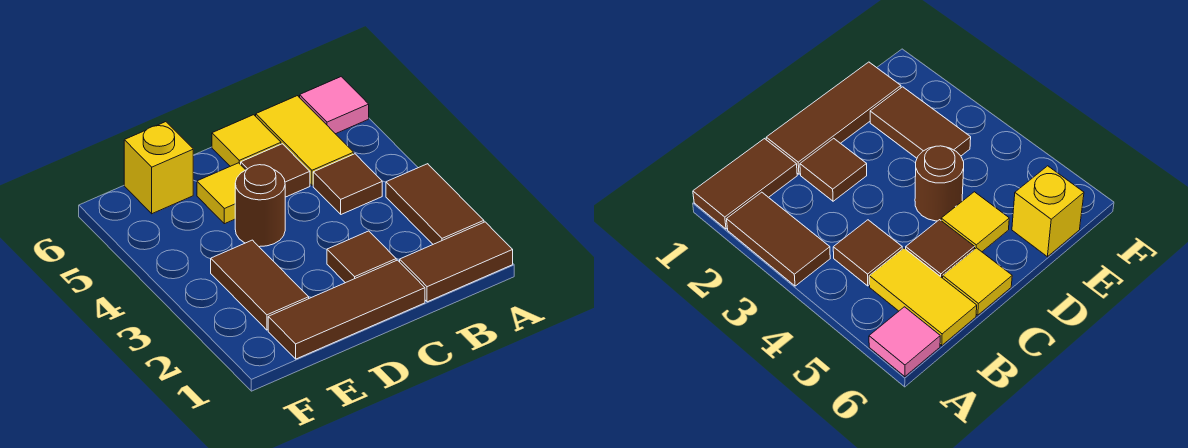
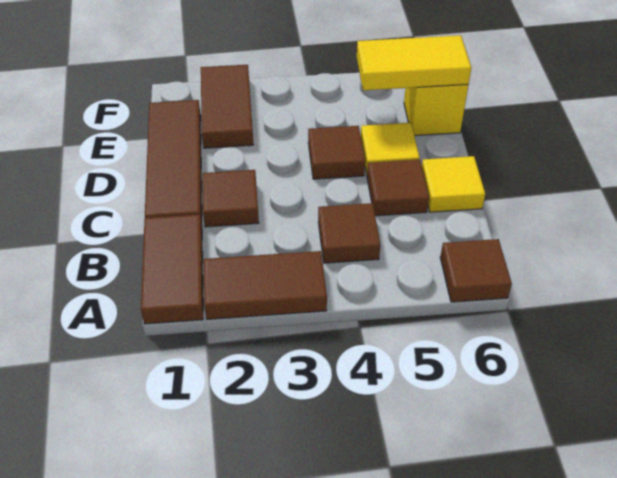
pink 1x1 tile [300,77,369,134] -> brown 1x1 tile [440,239,512,302]
yellow 1x2 tile [256,96,354,185] -> yellow 1x2 tile moved to [357,35,471,90]
brown 1x1 round brick [235,165,285,247] -> brown 1x1 tile [308,126,365,179]
brown 1x2 tile [211,240,309,330] -> brown 1x2 tile turned to [201,65,254,148]

